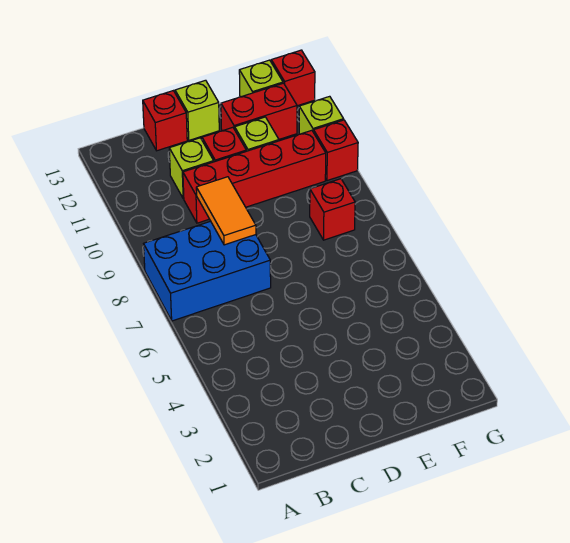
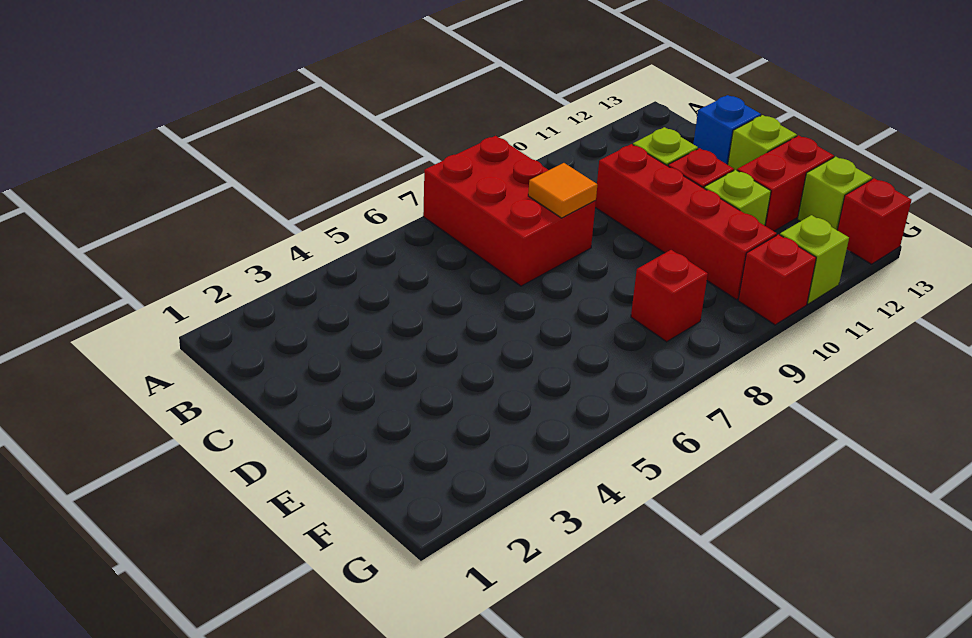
blue 2x3 brick [144,221,271,321] -> red 2x3 brick [423,136,596,286]
orange 1x2 tile [196,177,256,245] -> orange 1x1 tile [528,163,597,218]
red 1x1 brick [143,91,187,151] -> blue 1x1 brick [693,95,761,165]
red 1x2 brick [221,83,297,139] -> red 1x2 brick turned to [737,135,834,231]

